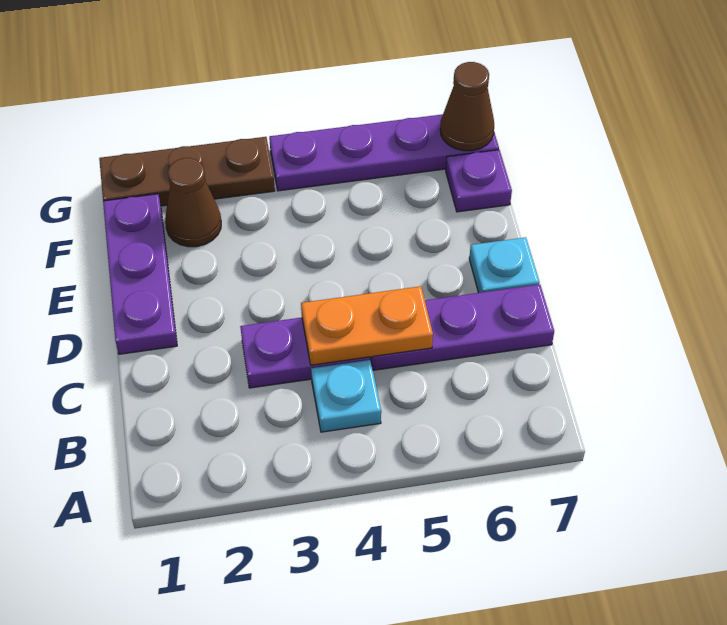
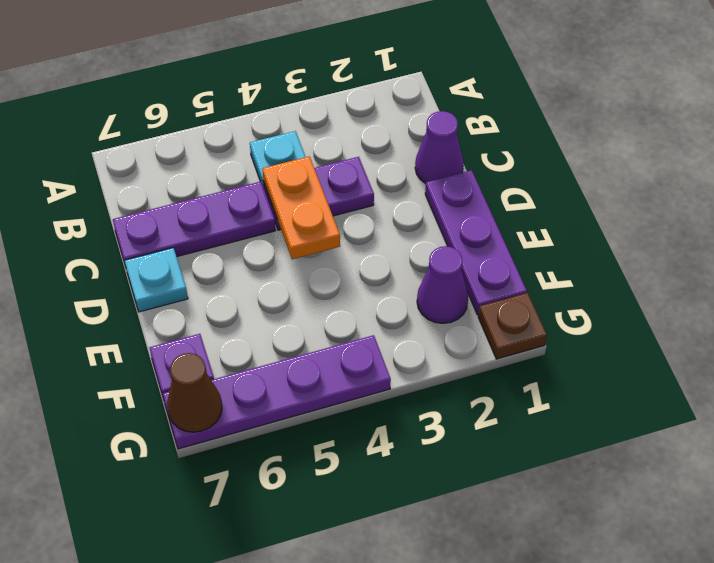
none -> purple 1x1 cone [415,111,463,184]
orange 1x2 plate [301,286,433,365] -> orange 1x2 plate turned to [262,156,340,259]
brown 1x1 cone [165,158,221,247] -> purple 1x1 cone [417,246,468,323]
brown 1x3 plate [99,137,275,206] -> brown 1x1 plate [478,293,547,359]

